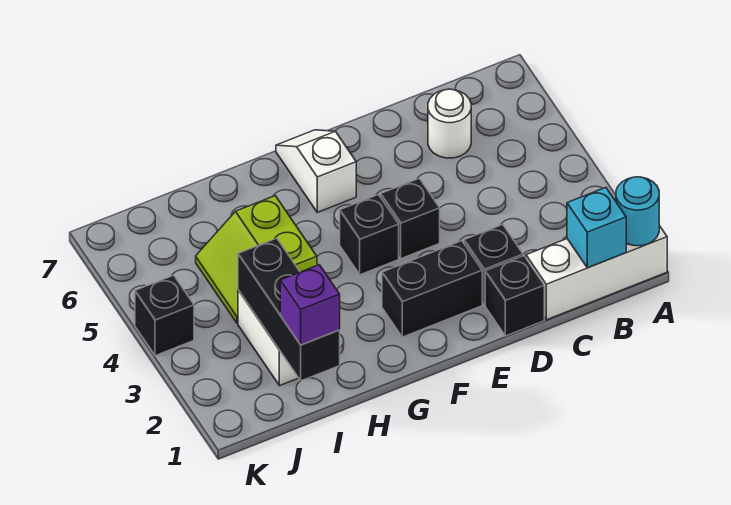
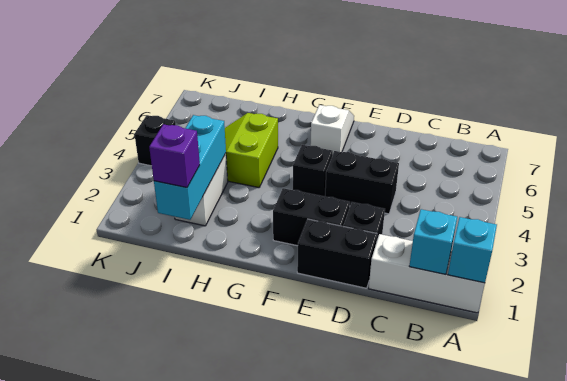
cyan 1x1 round brick [616,177,659,246] -> cyan 1x1 brick [448,217,497,283]
white 1x1 round brick [428,89,471,158] -> none
black 1x1 brick [485,256,544,336] -> black 1x2 brick [297,219,377,288]
black 1x1 brick [381,178,440,259] -> black 1x2 brick [325,151,399,214]
black 1x3 brick [238,238,340,381] -> cyan 1x3 brick [154,115,226,220]

